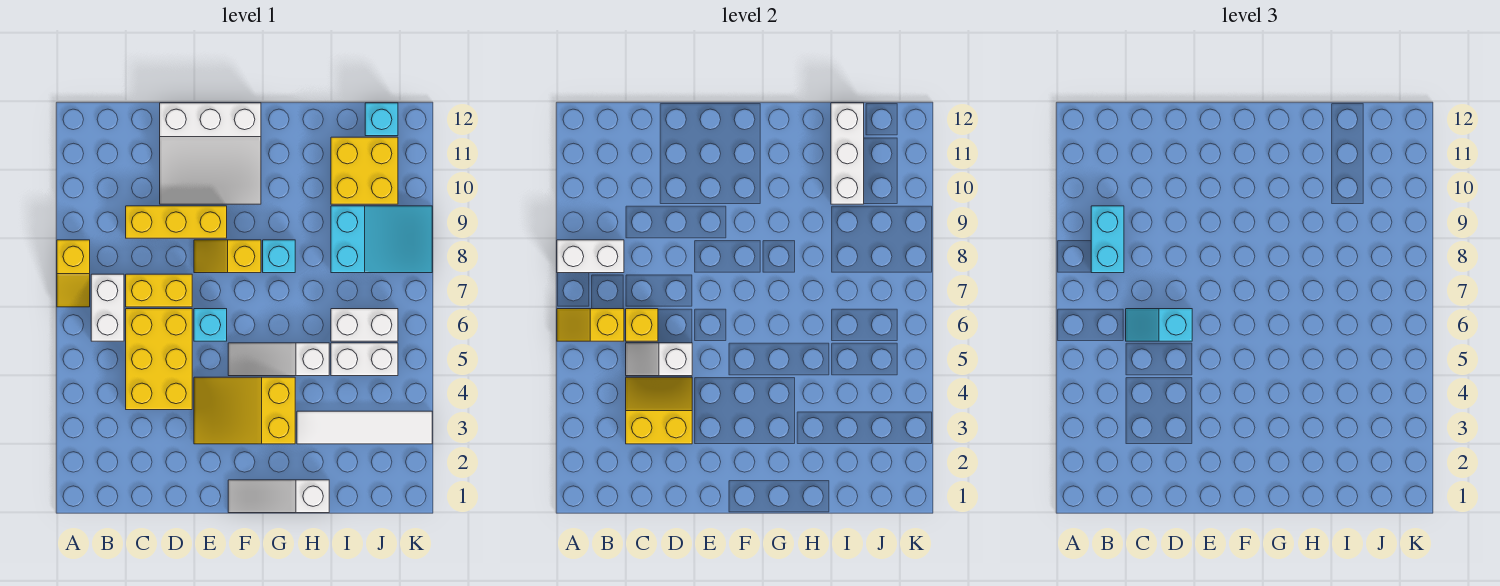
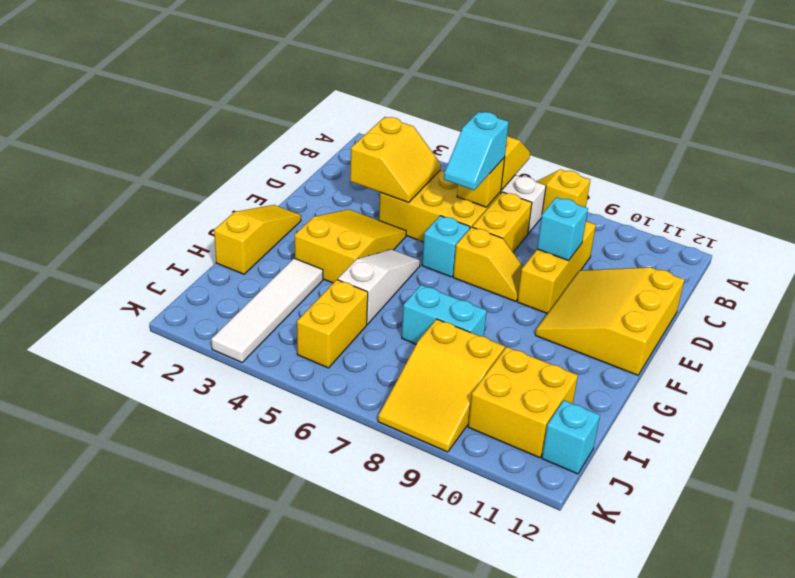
white 1x2 brick [557,240,624,273] -> none
cyan 1x2 brick [1091,206,1124,273] -> cyan 1x2 brick moved to [402,285,487,344]
white 1x2 slope [626,343,692,376] -> none
cyan 1x2 slope [1126,309,1192,341] -> cyan 1x2 slope turned to [444,112,509,190]
white 3x3 slope [160,103,261,204] -> yellow 3x3 slope [535,267,684,375]
yellow 1x2 slope [194,240,261,273] -> yellow 1x2 slope turned to [453,227,523,301]
white 1x3 slope [228,480,329,513] -> yellow 1x3 slope [214,205,301,274]
cyan 1x1 brick [263,240,295,273] -> cyan 1x1 brick moved to [537,197,588,261]
white 1x2 brick [331,343,398,376] -> yellow 1x2 brick [297,280,368,368]
white 1x2 brick [331,309,398,341] -> none
cyan 2x3 slope [331,206,432,273] -> yellow 2x3 slope [378,319,505,452]
white 1x3 brick [831,103,864,204] -> none

